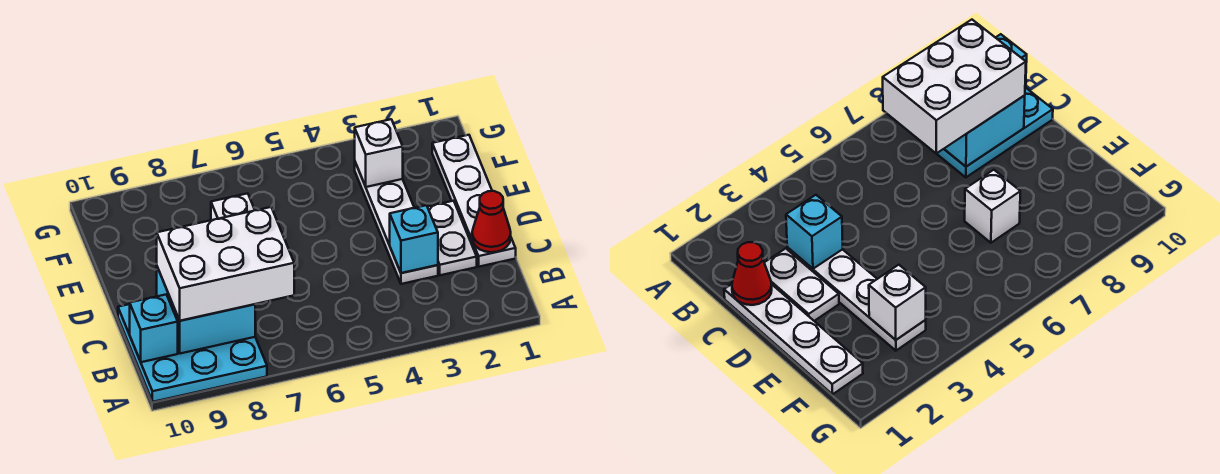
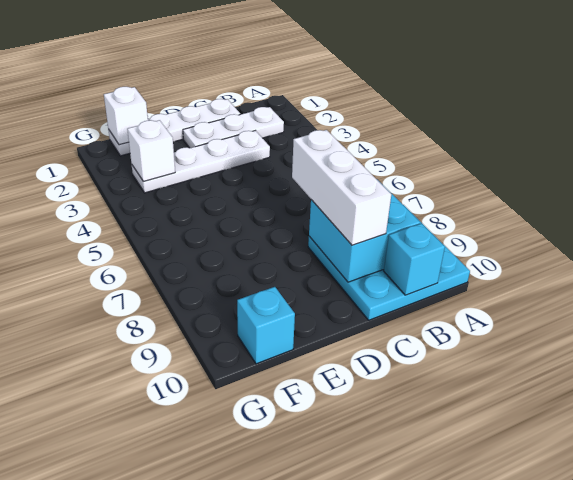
white 2x3 brick [157,207,294,321] -> white 1x3 brick [292,130,391,245]
red 1x1 cone [472,191,511,252] -> none
white 1x2 plate [428,201,477,275] -> white 1x3 plate [183,107,284,148]
cyan 1x1 brick [390,205,438,273] -> cyan 1x1 brick moved to [237,287,295,364]
white 1x1 brick [211,193,255,220] -> white 1x1 brick moved to [104,87,148,145]

